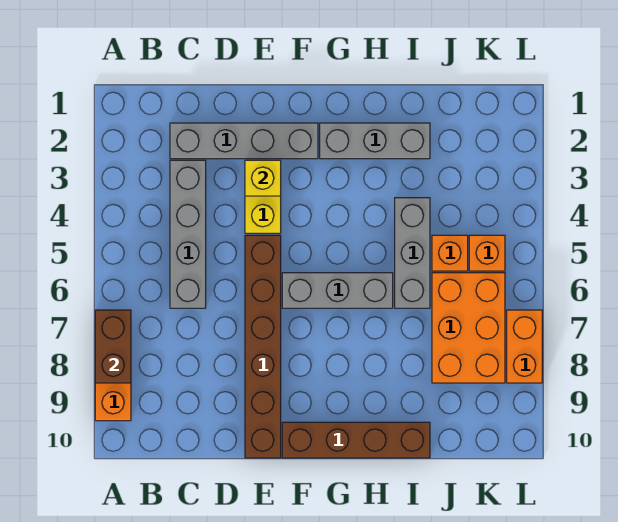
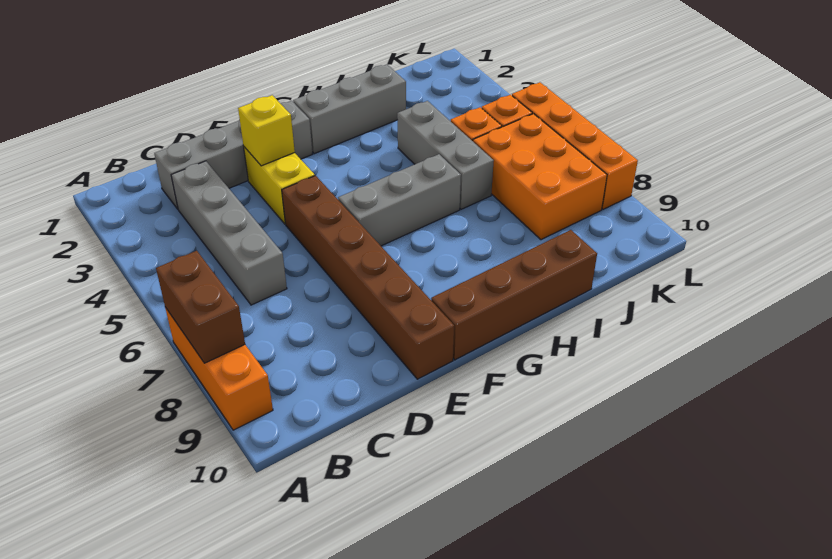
orange 1x2 brick [507,310,542,383] -> orange 1x4 brick [512,82,638,209]

